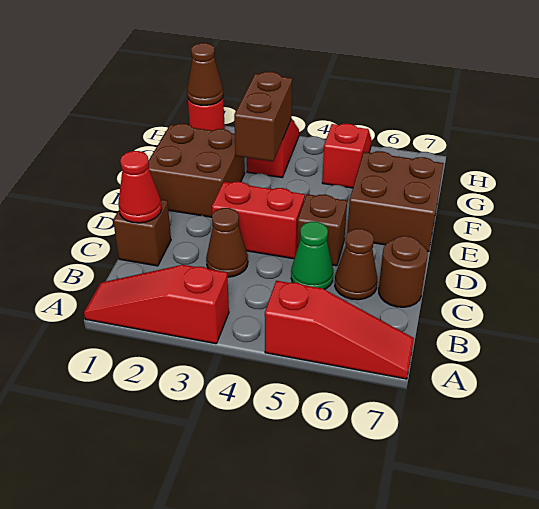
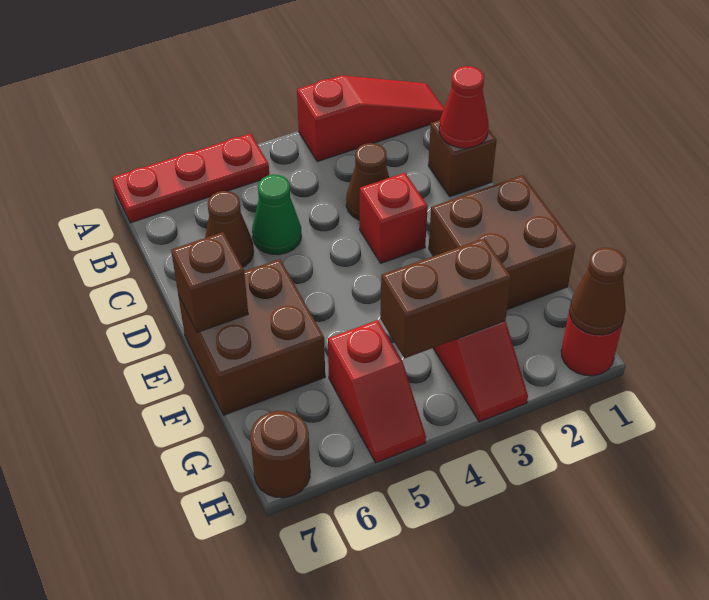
red 1x3 slope [265,281,414,379] -> red 1x3 plate [112,133,269,223]
brown 1x1 round brick [379,236,428,307] -> brown 1x1 round brick moved to [250,411,310,498]
red 1x2 brick [212,182,305,259] -> red 1x1 brick [360,173,428,263]
brown 1x1 brick [297,194,347,266] -> brown 1x1 brick moved to [171,232,248,332]
brown 1x2 brick [234,72,292,162] -> brown 1x2 brick turned to [380,238,511,358]

